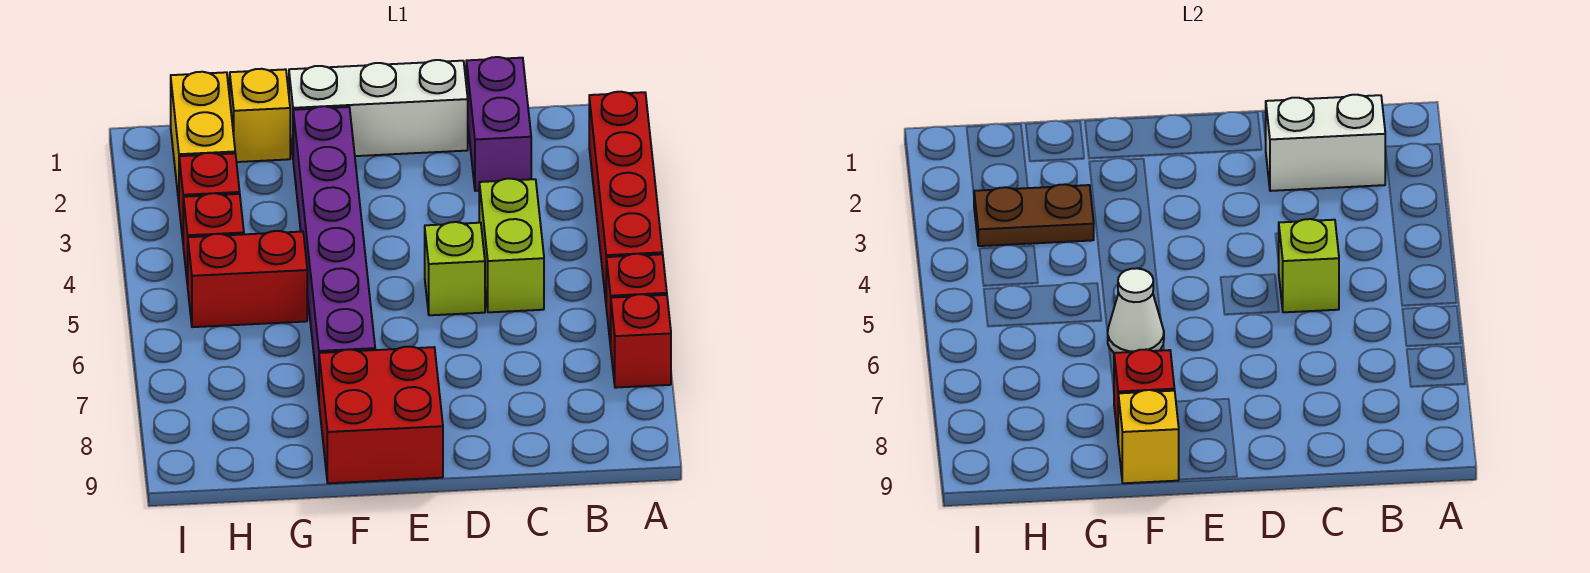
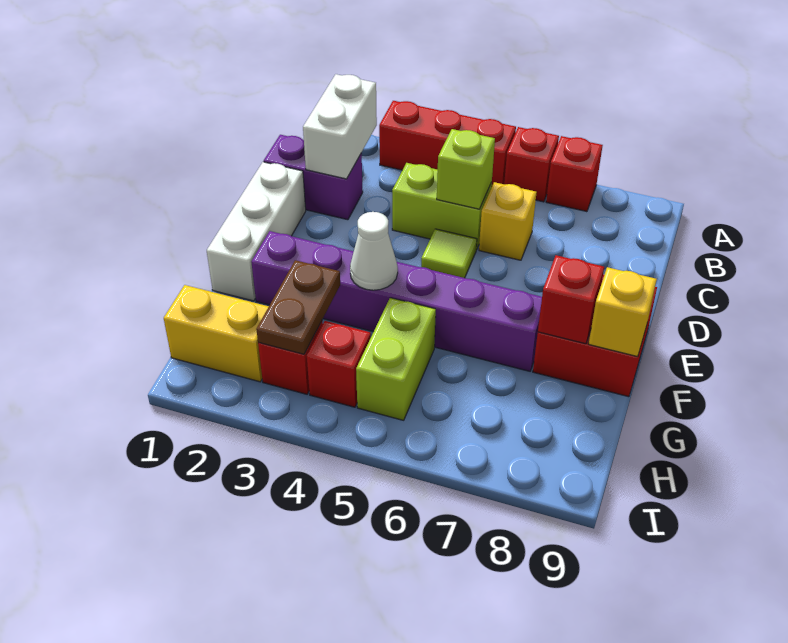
red 1x4 brick [589,92,663,300] -> red 1x3 brick [379,101,516,187]
lime 1x1 brick [425,222,485,315] -> lime 1x1 tile [421,229,477,278]
white 1x1 cone [1108,268,1164,353] -> white 1x1 cone moved to [350,212,398,290]
yellow 1x1 brick [230,69,290,162] -> yellow 1x1 brick moved to [479,182,537,260]
red 1x2 brick [188,231,307,327] -> lime 1x2 brick [356,298,436,420]

